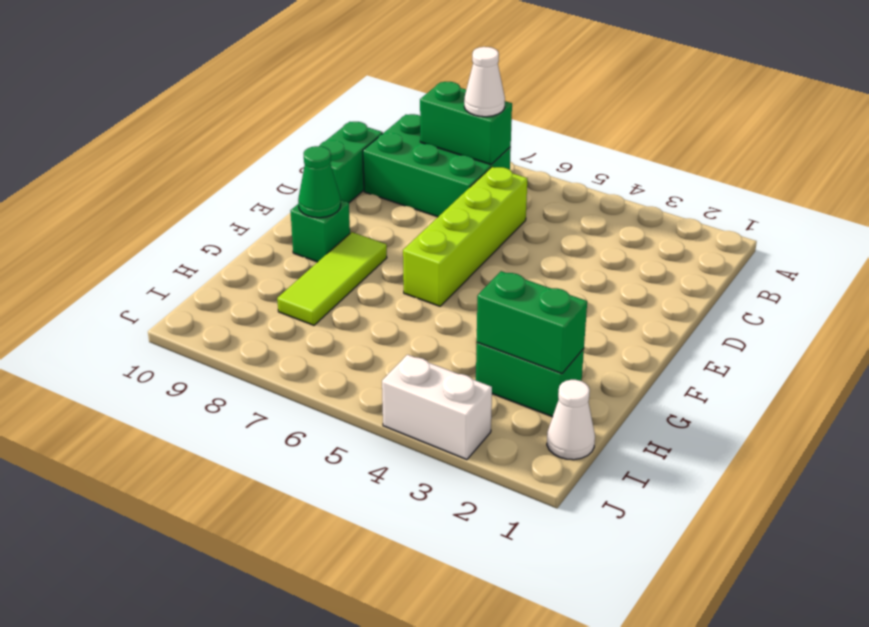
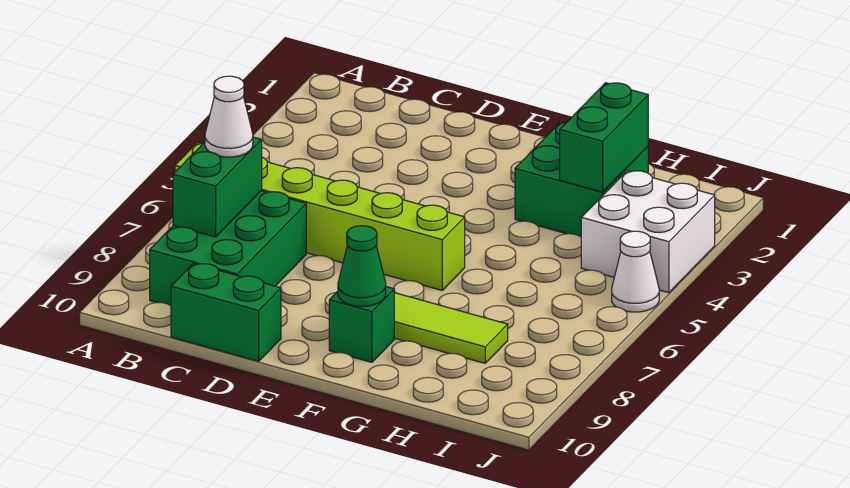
lime 1x4 brick [403,167,527,306] -> lime 1x6 brick [175,143,465,290]
green 1x2 brick [476,342,584,417] -> green 2x2 brick [515,122,648,237]
white 1x1 cone [547,380,595,460] -> white 1x1 cone moved to [612,231,659,312]
white 1x2 brick [382,355,492,460] -> white 2x2 brick [581,171,715,293]

